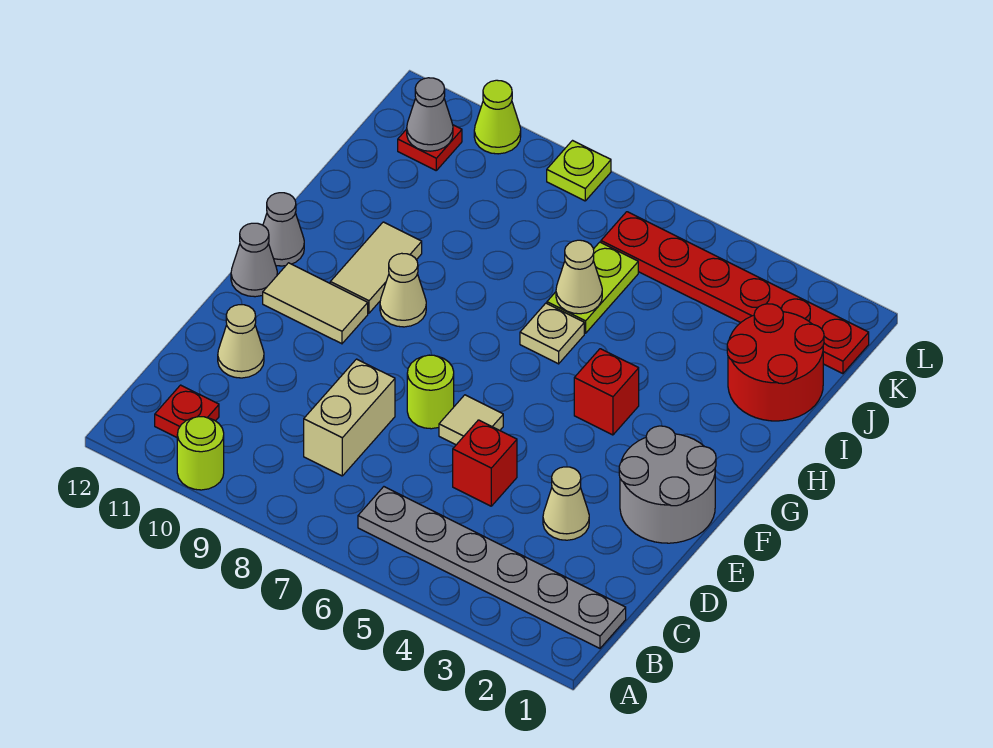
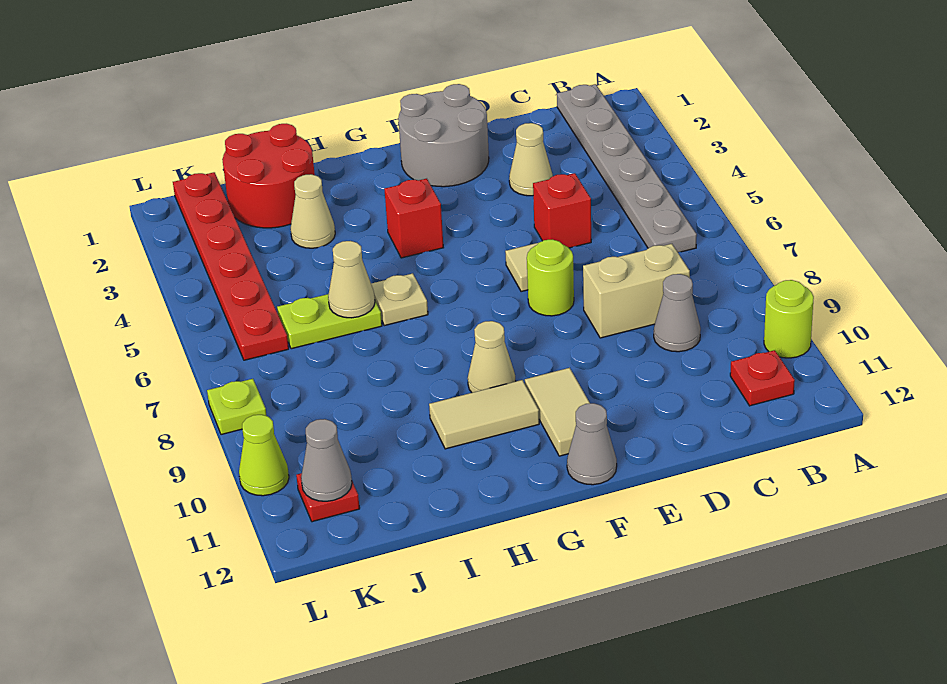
tan 1x1 cone [218,305,264,378] -> tan 1x1 cone moved to [291,174,335,248]
grey 1x1 cone [263,193,304,266] -> grey 1x1 cone moved to [654,274,701,352]

